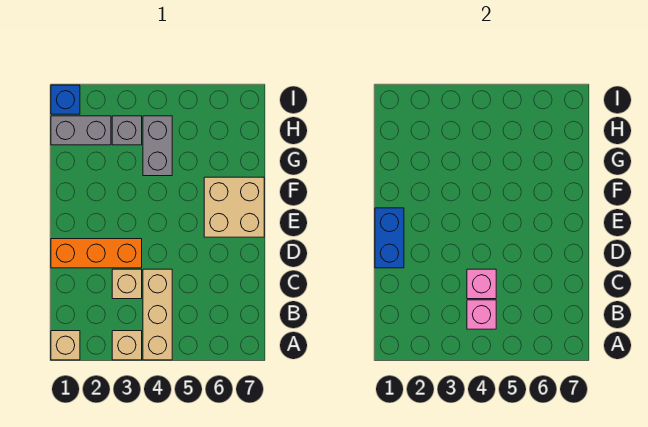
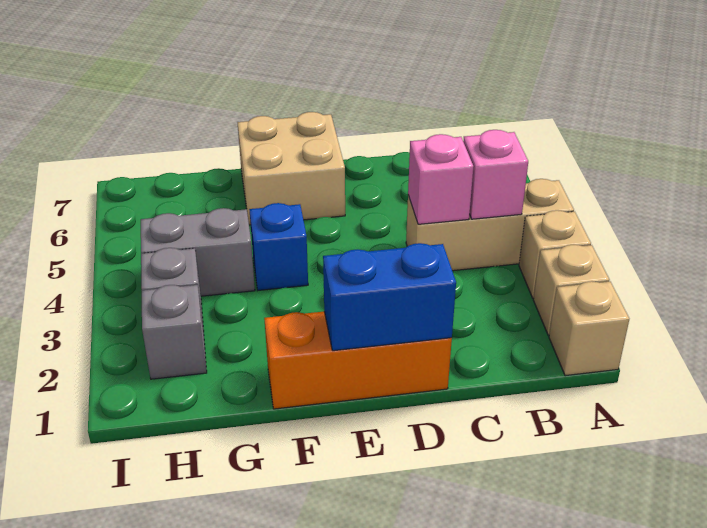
tan 1x1 brick [112,269,142,299] -> tan 1x1 brick moved to [533,245,609,335]
orange 1x3 brick [51,239,142,268] -> orange 1x3 brick turned to [264,312,452,409]
grey 1x2 brick [51,116,111,145] -> grey 1x1 brick [142,285,207,379]
blue 1x1 brick [51,85,80,114] -> blue 1x1 brick moved to [249,203,308,290]

